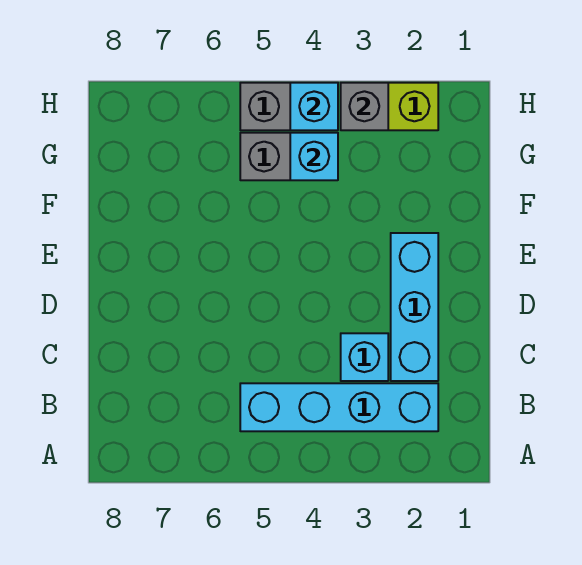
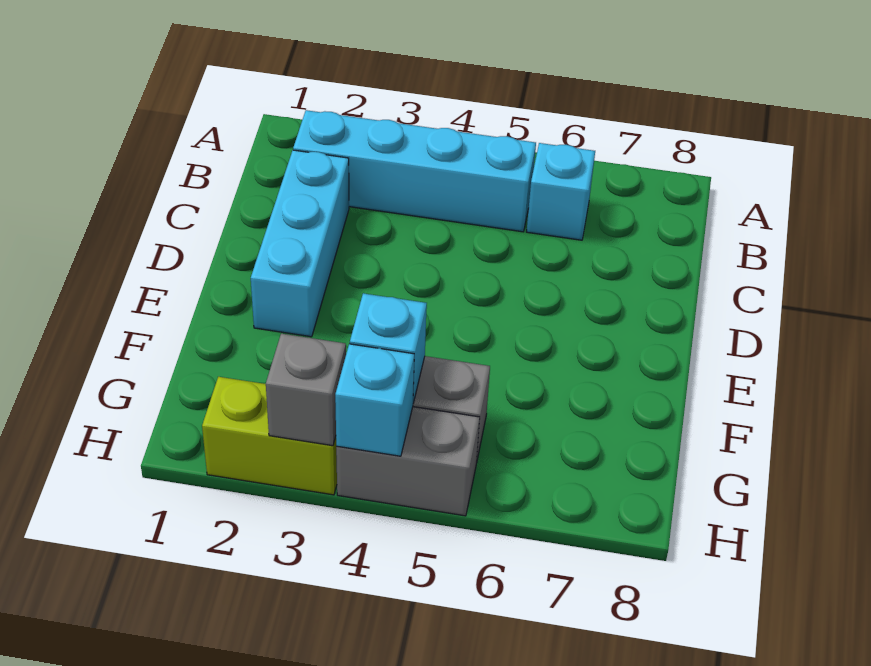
cyan 1x1 brick [341,333,388,381] -> cyan 1x1 brick moved to [527,143,595,240]

